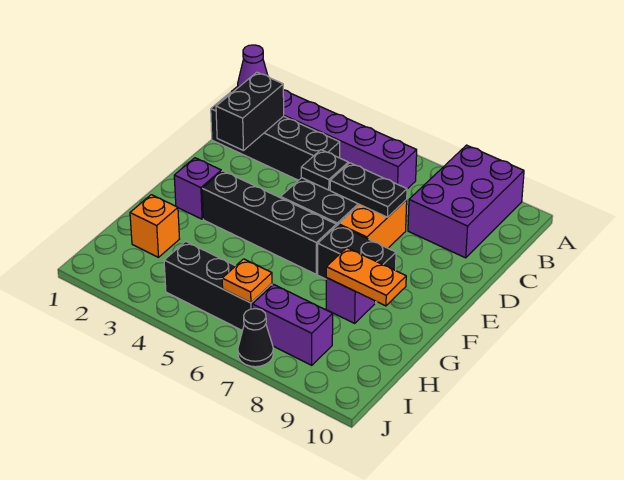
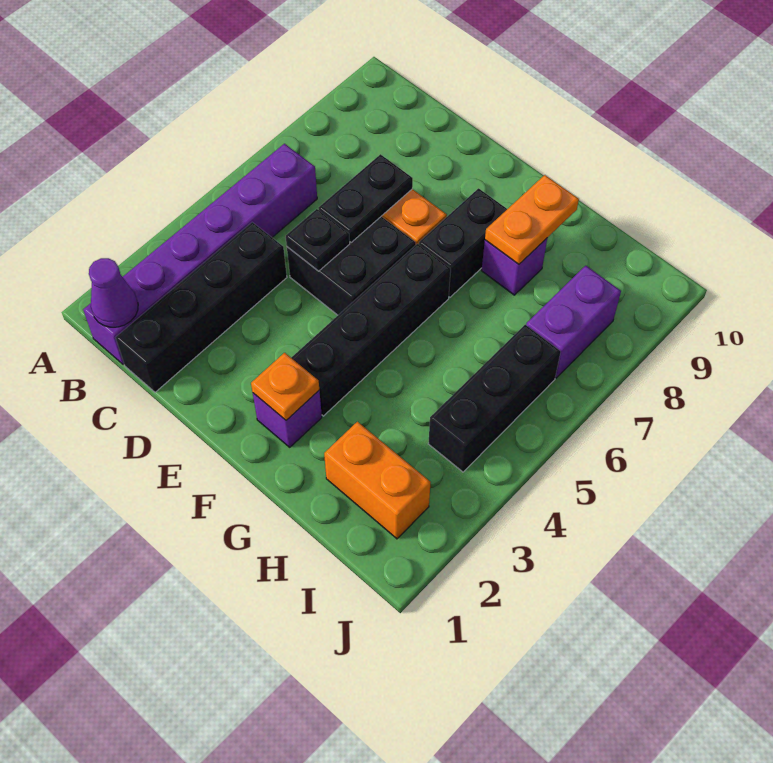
purple 2x3 brick [408,145,524,258] -> none
black 1x2 brick [216,72,284,151] -> none
orange 1x1 brick [130,195,179,257] -> orange 1x2 brick [324,422,431,539]
orange 1x1 plate [222,259,272,303] -> orange 1x1 plate moved to [251,353,319,420]
black 1x1 cone [238,309,273,367] -> none

